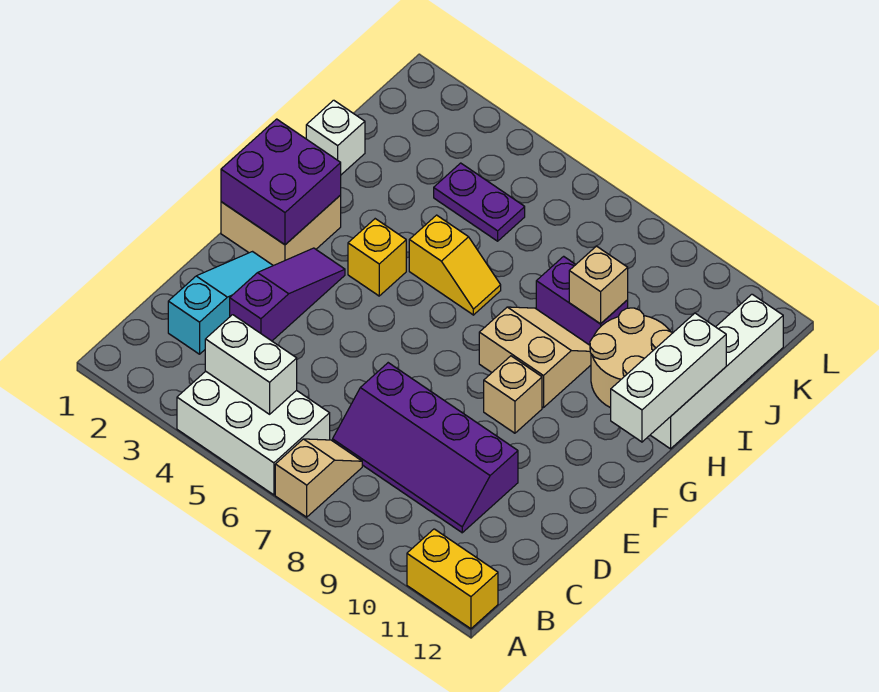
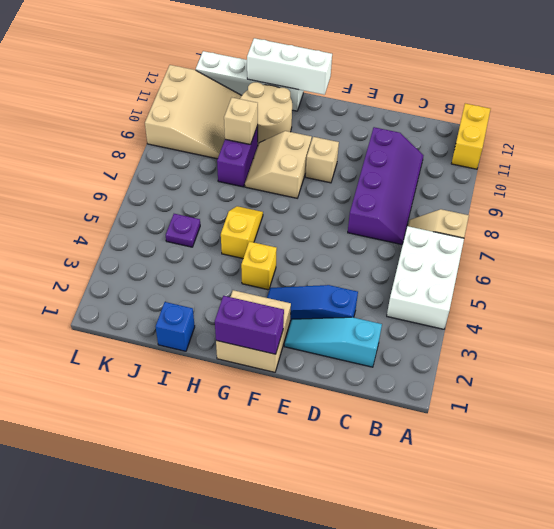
white 1x2 brick [205,315,297,414] -> none
purple 1x3 slope [230,248,345,341] -> blue 1x3 slope [267,285,358,321]
purple 2x2 brick [221,119,341,245] -> purple 1x2 brick [215,296,284,354]
white 1x1 brick [306,100,365,175] -> blue 1x1 brick [156,302,195,351]
purple 1x2 plate [434,163,525,241] -> purple 1x1 plate [166,214,200,247]
none -> tan 3x3 slope [145,65,242,159]

